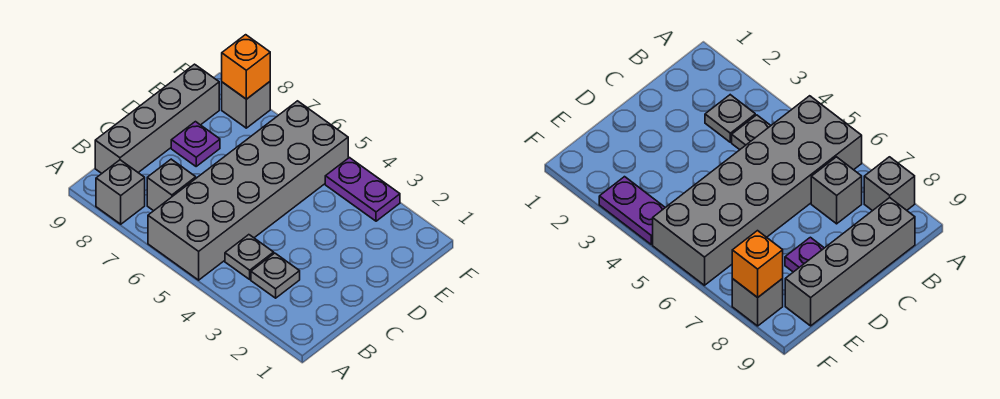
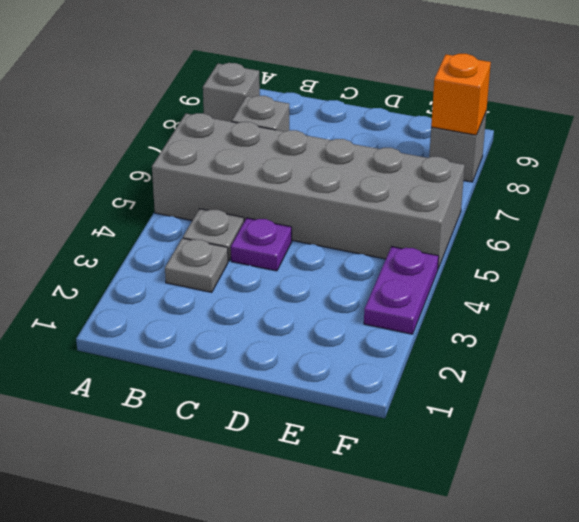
grey 1x4 brick [95,64,219,173] -> none
purple 1x1 plate [171,122,220,166] -> purple 1x1 plate moved to [231,218,292,271]

